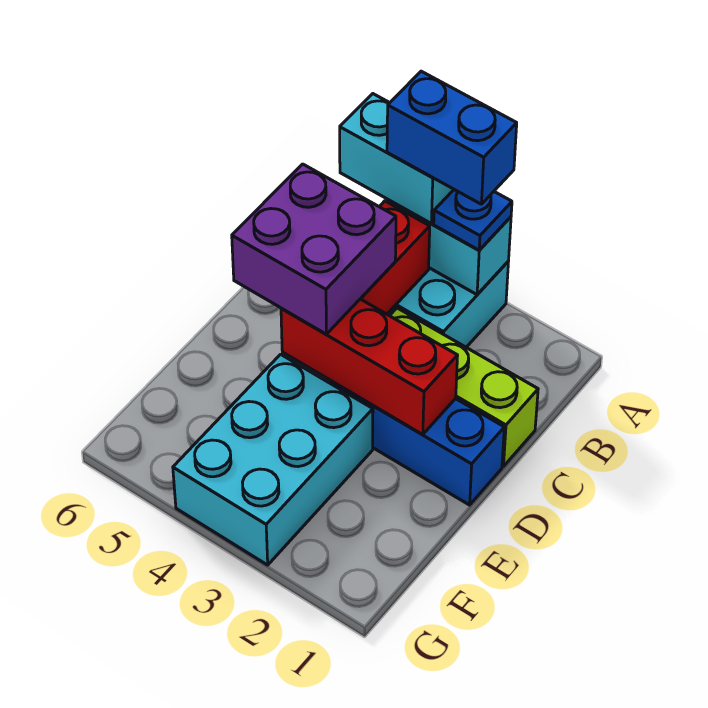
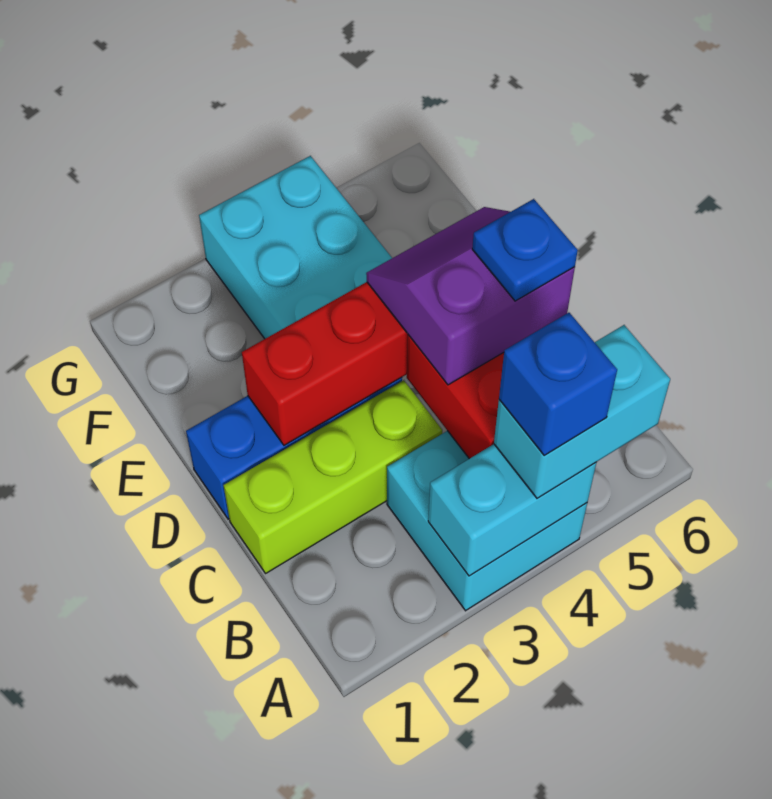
blue 1x1 plate [434,190,512,250] -> blue 1x1 plate moved to [472,199,578,301]
blue 1x2 brick [387,71,517,204] -> blue 1x1 brick [499,313,617,456]
purple 2x2 brick [232,164,396,334] -> purple 2x2 slope [366,207,575,385]

